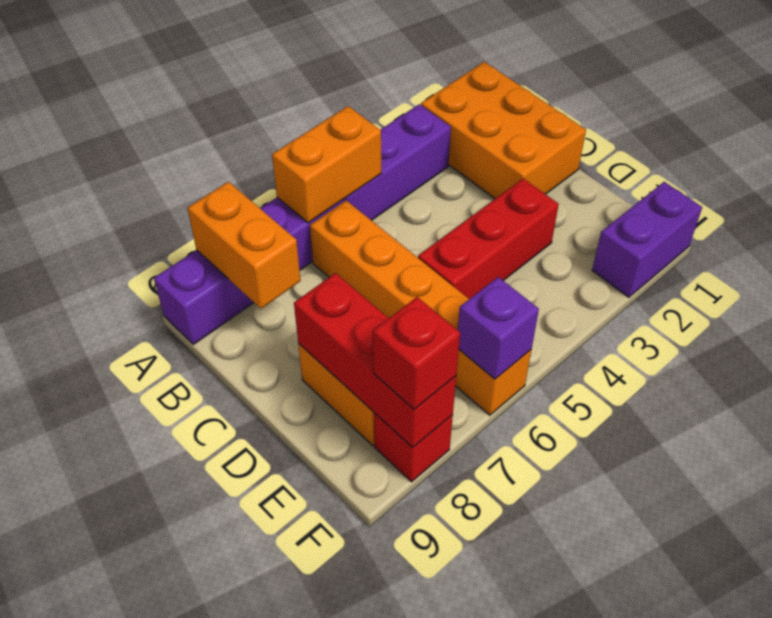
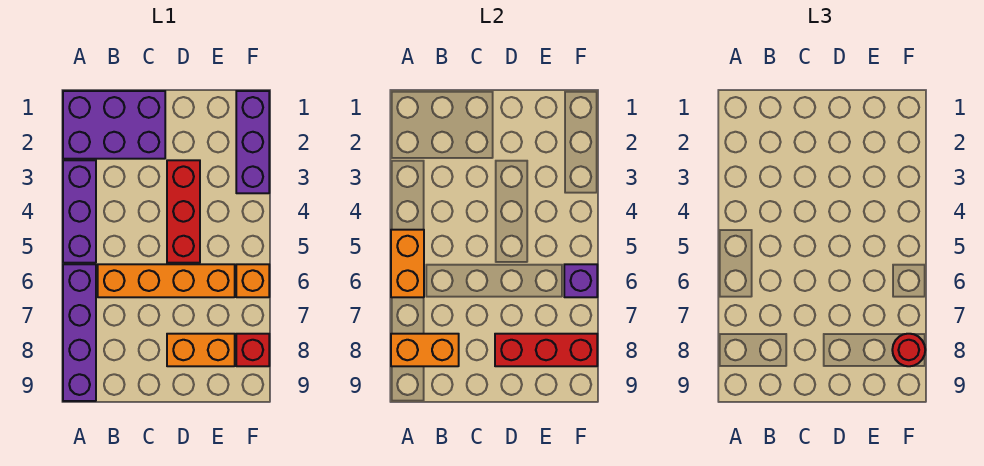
orange 2x3 brick [421,62,586,199] -> purple 2x3 brick [63,91,165,159]
purple 1x2 brick [592,182,702,297] -> purple 1x3 brick [236,91,269,193]
red 1x1 brick [373,297,460,409] -> red 1x1 round brick [892,334,925,366]

